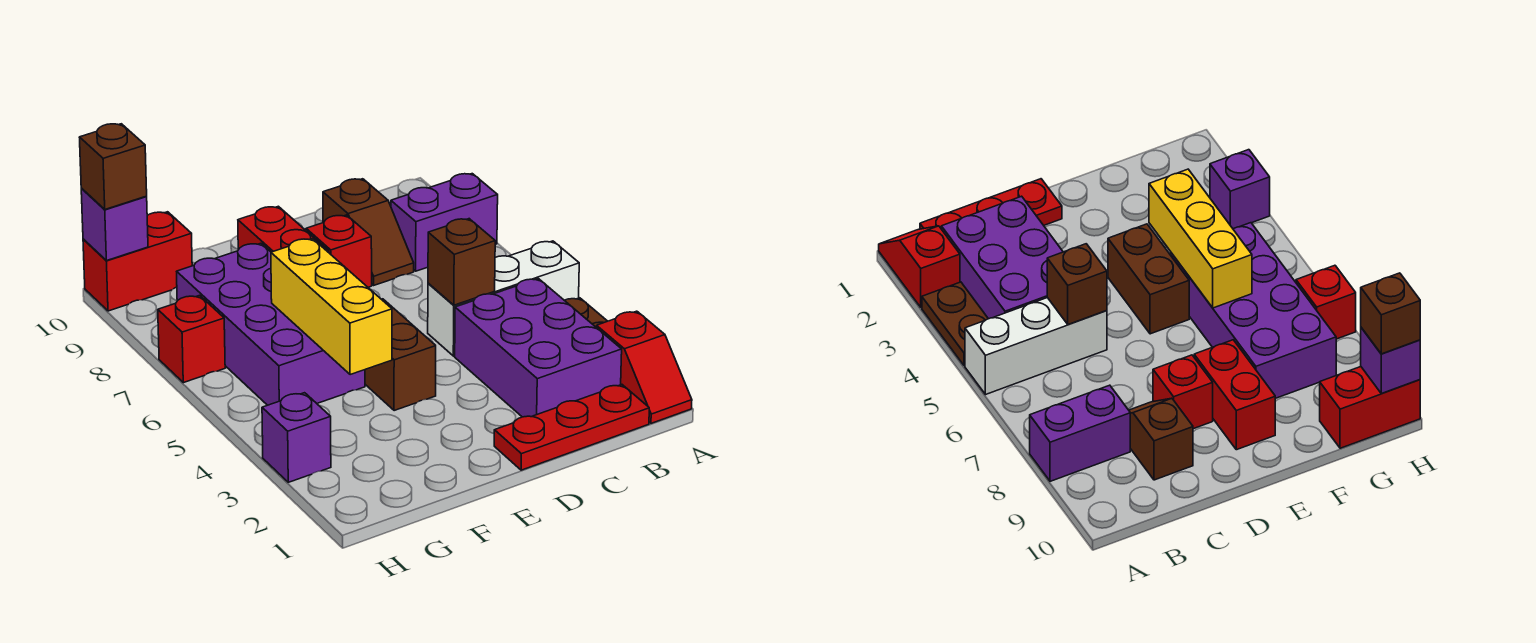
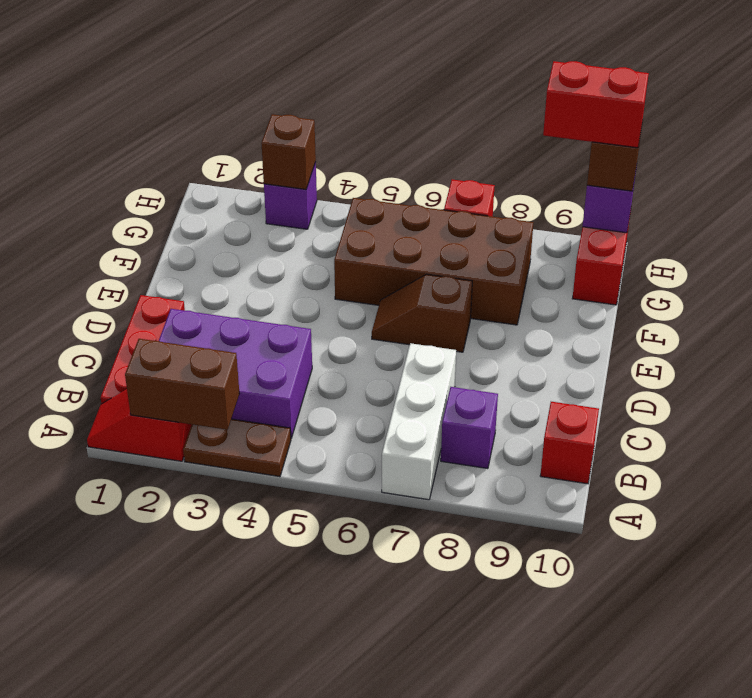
white 1x3 brick [428,241,579,356] -> white 1x3 brick moved to [382,343,456,500]
purple 1x2 brick [391,174,498,271] -> purple 1x1 brick [441,387,498,469]
brown 1x1 brick [428,219,495,305] -> brown 1x1 brick moved to [261,114,316,189]
brown 1x2 slope [323,179,414,285] -> brown 1x2 slope moved to [372,274,472,352]
red 1x1 brick [306,215,372,287] -> red 1x1 brick moved to [540,402,599,484]
brown 1x2 brick [365,299,436,411] -> brown 1x2 brick moved to [125,339,239,430]
red 1x2 brick [238,206,329,252] -> red 1x2 brick moved to [543,61,649,148]
yellow 1x3 brick [271,239,392,375] -> none
purple 2x4 brick [177,243,365,405] -> brown 2x4 brick [334,198,533,325]

